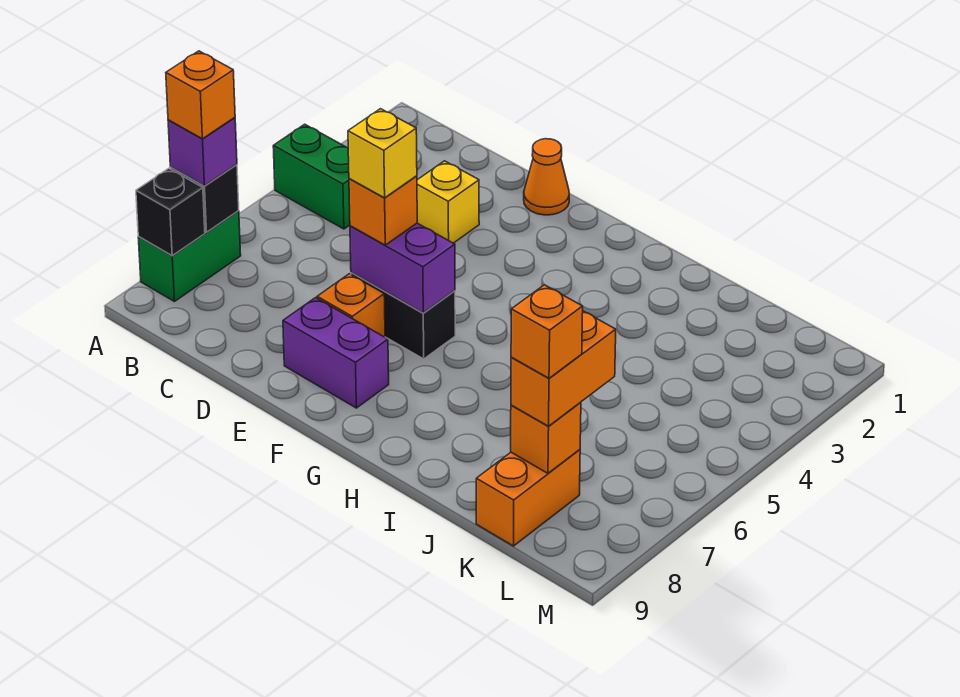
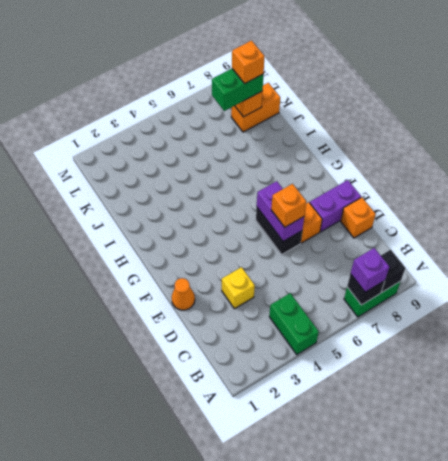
orange 1x1 brick [166,51,235,139] -> orange 1x1 brick moved to [341,197,376,238]
yellow 1x1 brick [348,109,417,198] -> none
purple 1x2 brick [283,298,389,408] -> purple 1x2 brick turned to [310,180,361,232]
orange 1x2 brick [511,311,616,426] -> green 1x2 brick [212,69,263,111]

